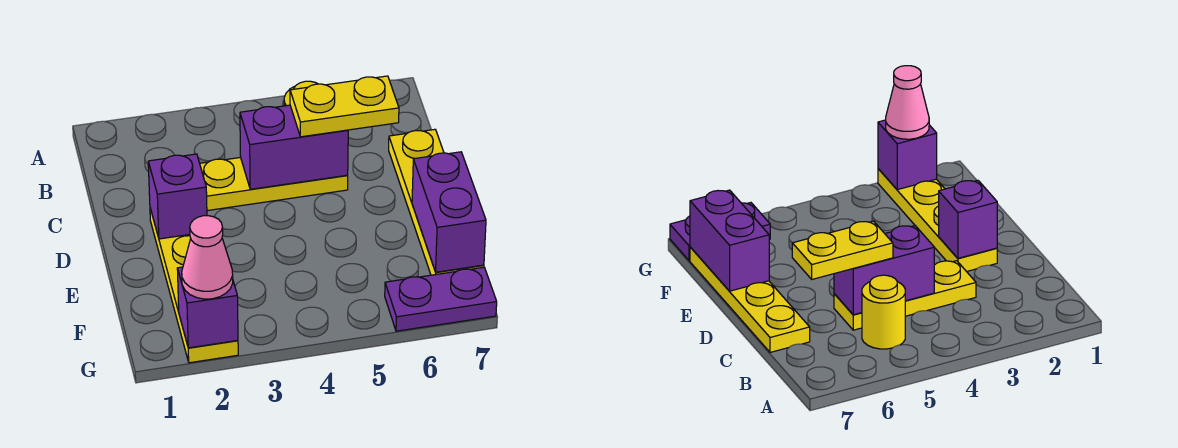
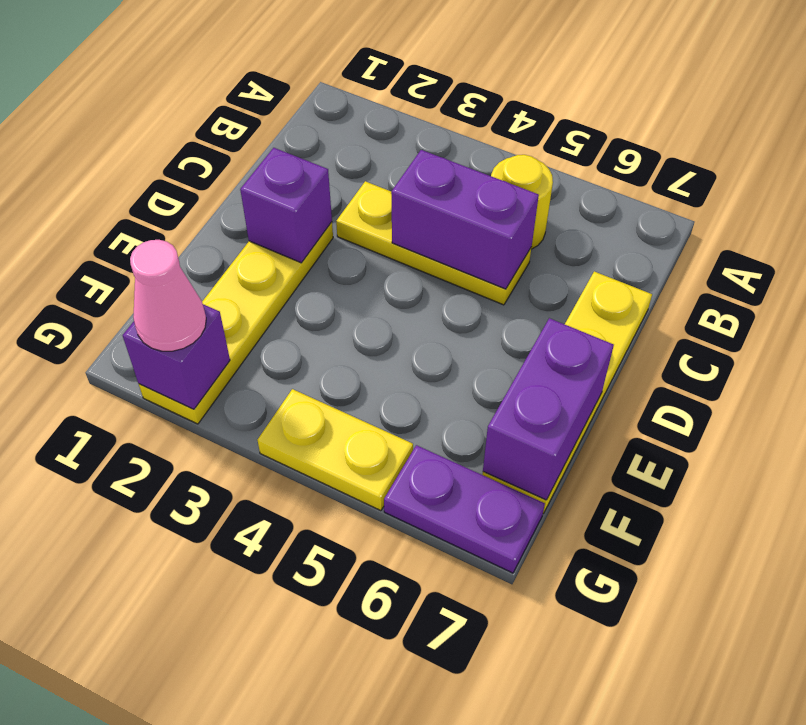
yellow 1x2 plate [290,76,399,137] -> yellow 1x2 plate moved to [257,389,413,511]

